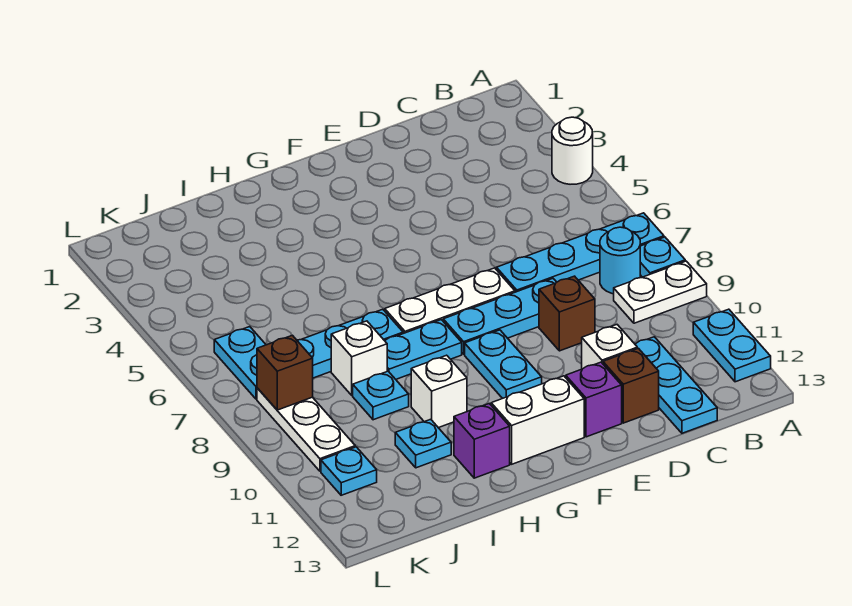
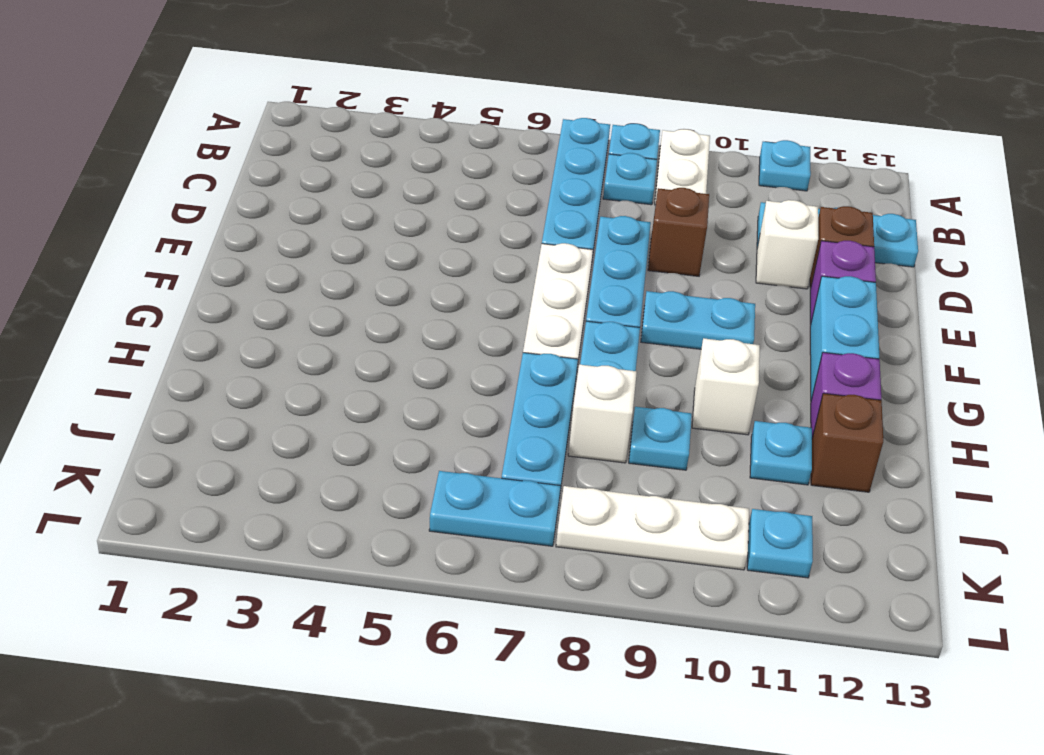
white 1x1 round brick [552,117,593,184] -> none
cyan 1x2 plate [693,309,771,382] -> cyan 1x1 plate [759,140,811,191]
cyan 1x1 round brick [600,227,640,294] -> cyan 1x1 plate [603,153,657,205]
white 1x2 brick [491,376,584,464] -> cyan 1x2 brick [810,276,879,400]
brown 1x1 brick [257,335,313,410] -> brown 1x1 brick moved to [811,393,883,492]

